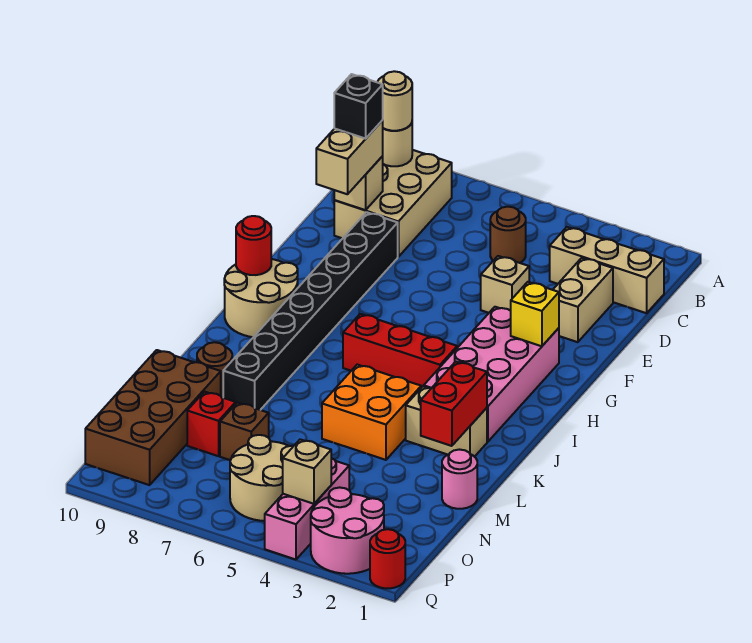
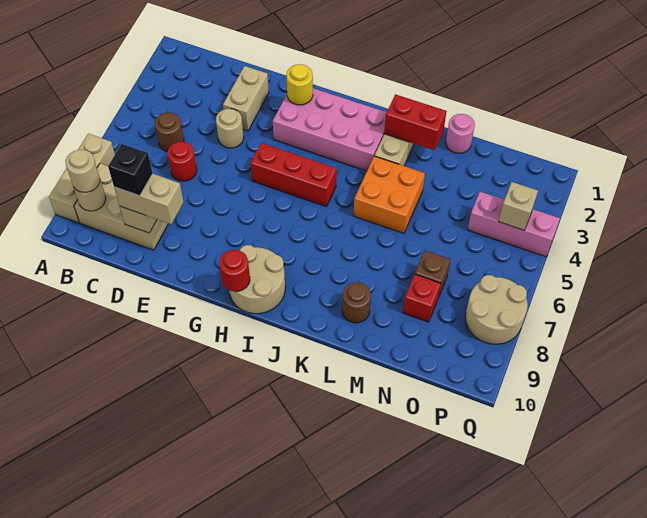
tan 1x3 brick [550,227,664,313] -> tan 1x3 brick moved to [49,134,115,223]
tan 1x2 brick [553,258,613,342] -> tan 1x2 brick turned to [223,66,269,131]
tan 1x1 brick [481,256,529,313] -> tan 1x1 round brick [216,109,244,148]
black 1x8 brick [223,212,398,410] -> none
yellow 1x1 brick [511,282,559,346] -> yellow 1x1 round brick [286,64,313,105]
red 1x3 brick [343,314,457,388] -> red 1x3 brick turned to [250,143,337,207]
brown 2x4 brick [85,350,221,485] -> none
tan 2x2 round brick [230,435,293,521] -> tan 2x2 round brick moved to [465,275,528,344]
pink 2x2 round brick [311,487,384,574] -> none
red 1x1 round brick [370,529,405,588] -> red 1x1 round brick moved to [167,141,197,181]

